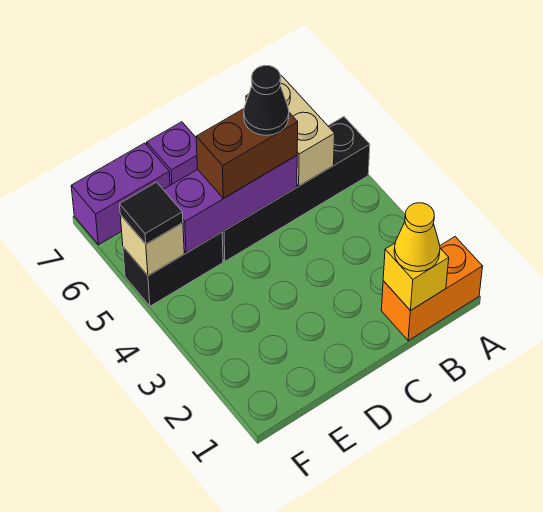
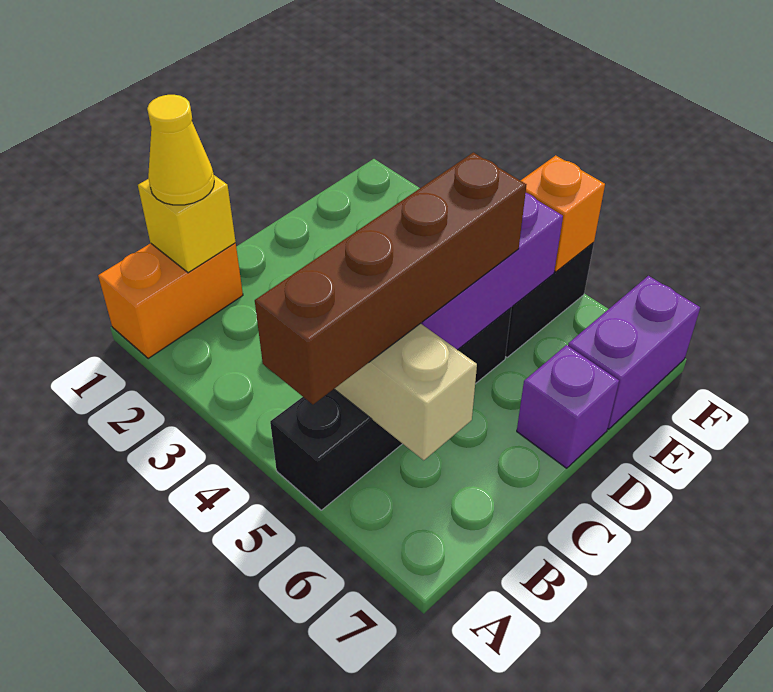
brown 1x2 brick [196,109,298,198] -> brown 1x4 brick [255,152,526,404]
black 1x1 cone [244,66,289,135] -> none
tan 1x1 brick [120,215,184,276] -> orange 1x1 brick [521,155,605,272]
black 1x1 tile [120,182,183,244] -> none

